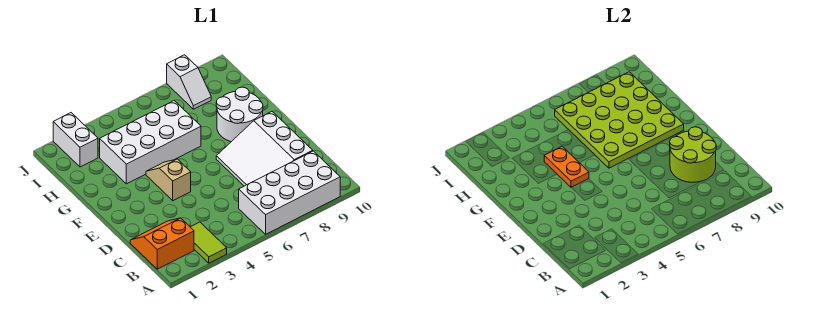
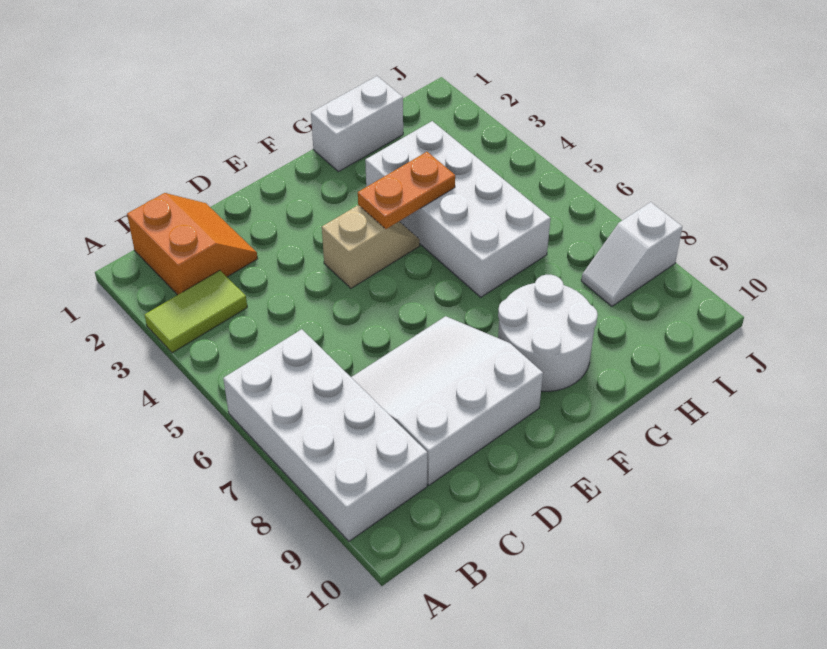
lime 2x2 round brick [670,127,716,182] -> none
lime 4x4 plate [555,72,684,168] -> none
white 1x2 brick [53,113,98,167] -> white 1x2 brick moved to [311,76,403,172]

